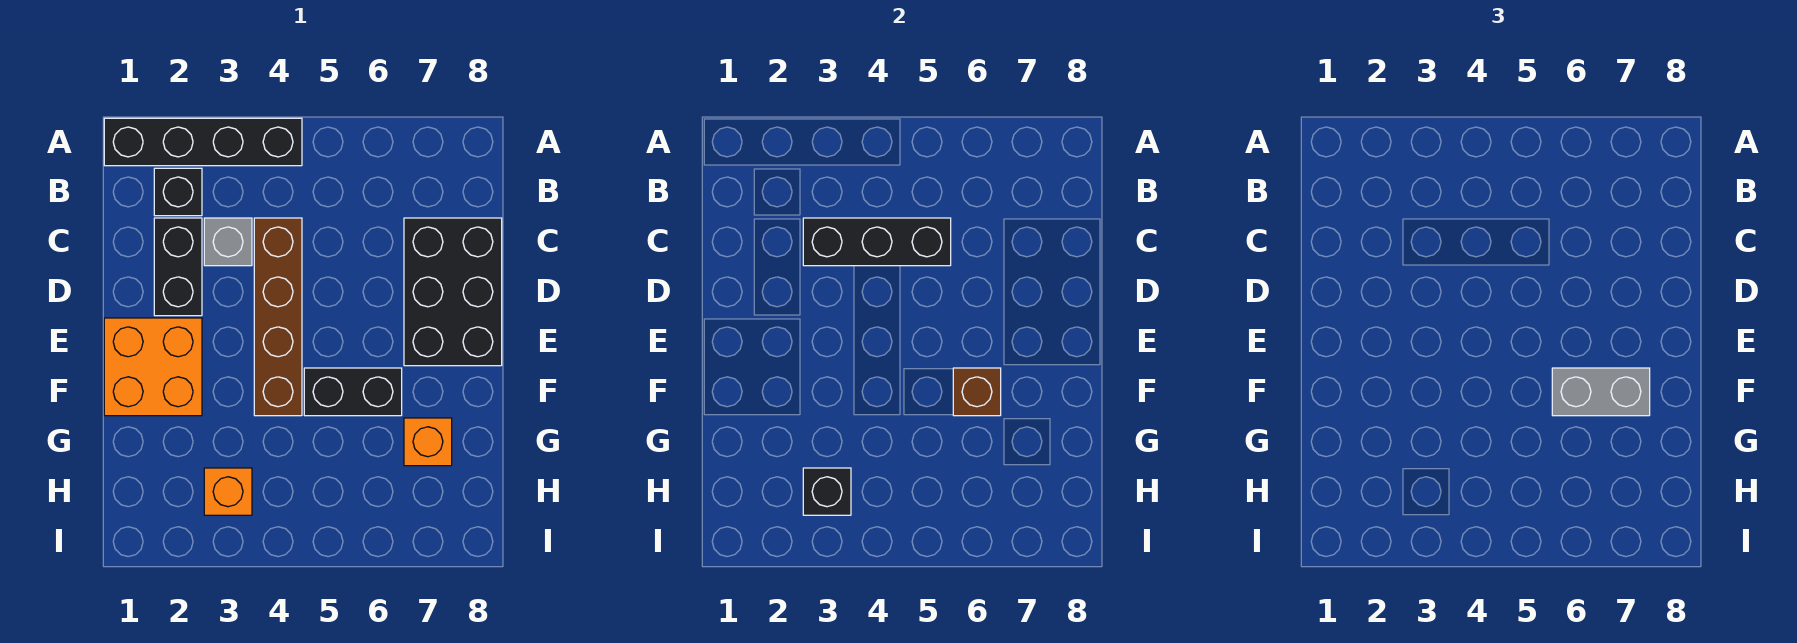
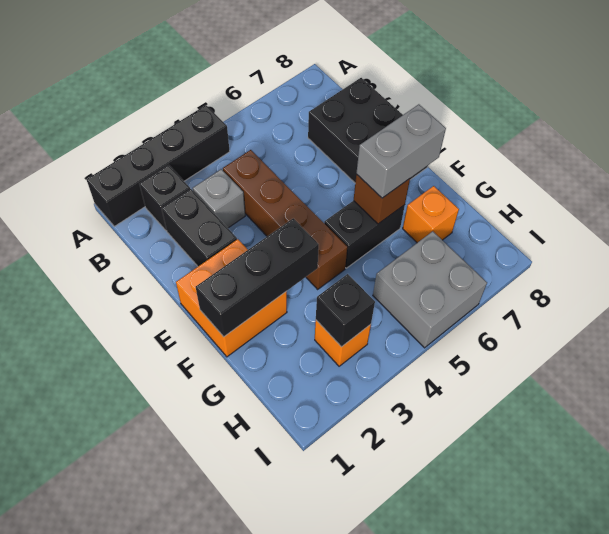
black 1x3 brick [803,218,951,266] -> black 1x3 brick moved to [196,218,319,337]
none -> grey 2x2 brick [373,231,487,348]

